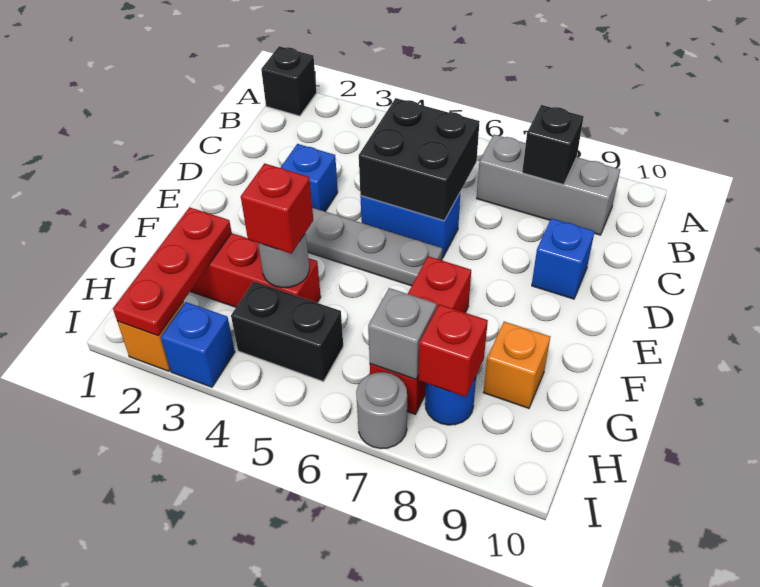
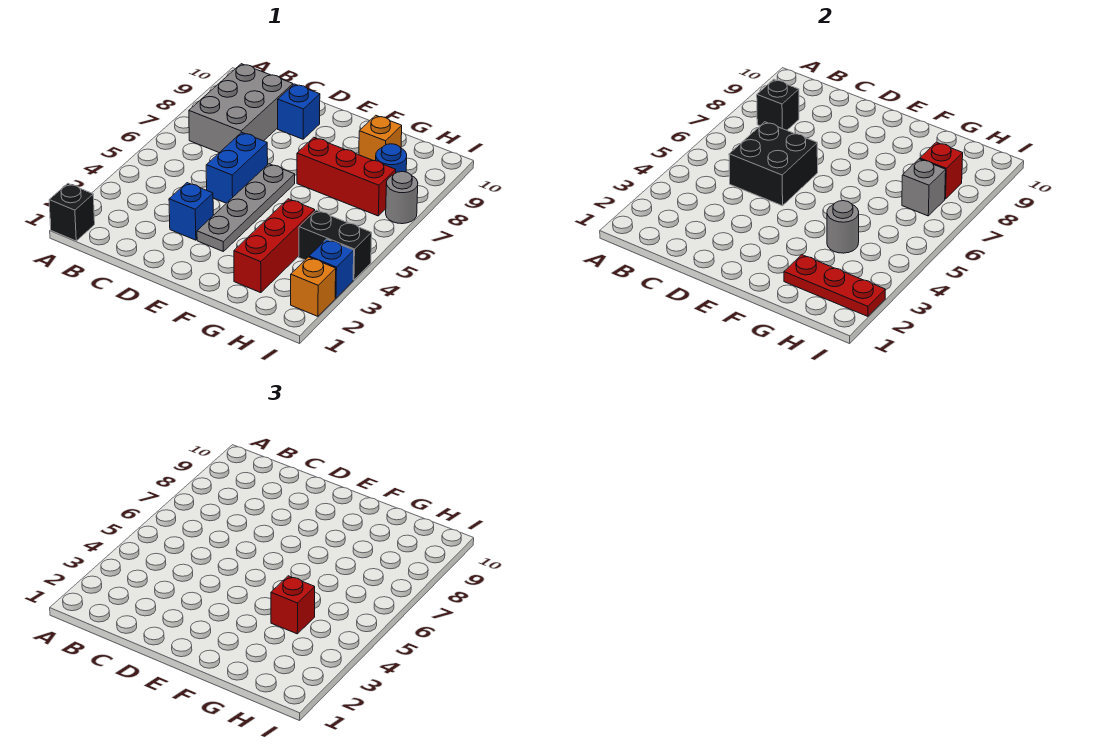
grey 1x3 brick [477,135,620,235] -> grey 2x3 brick [189,64,293,153]
black 1x2 brick [231,282,343,382] -> black 1x2 brick turned to [299,210,372,280]

